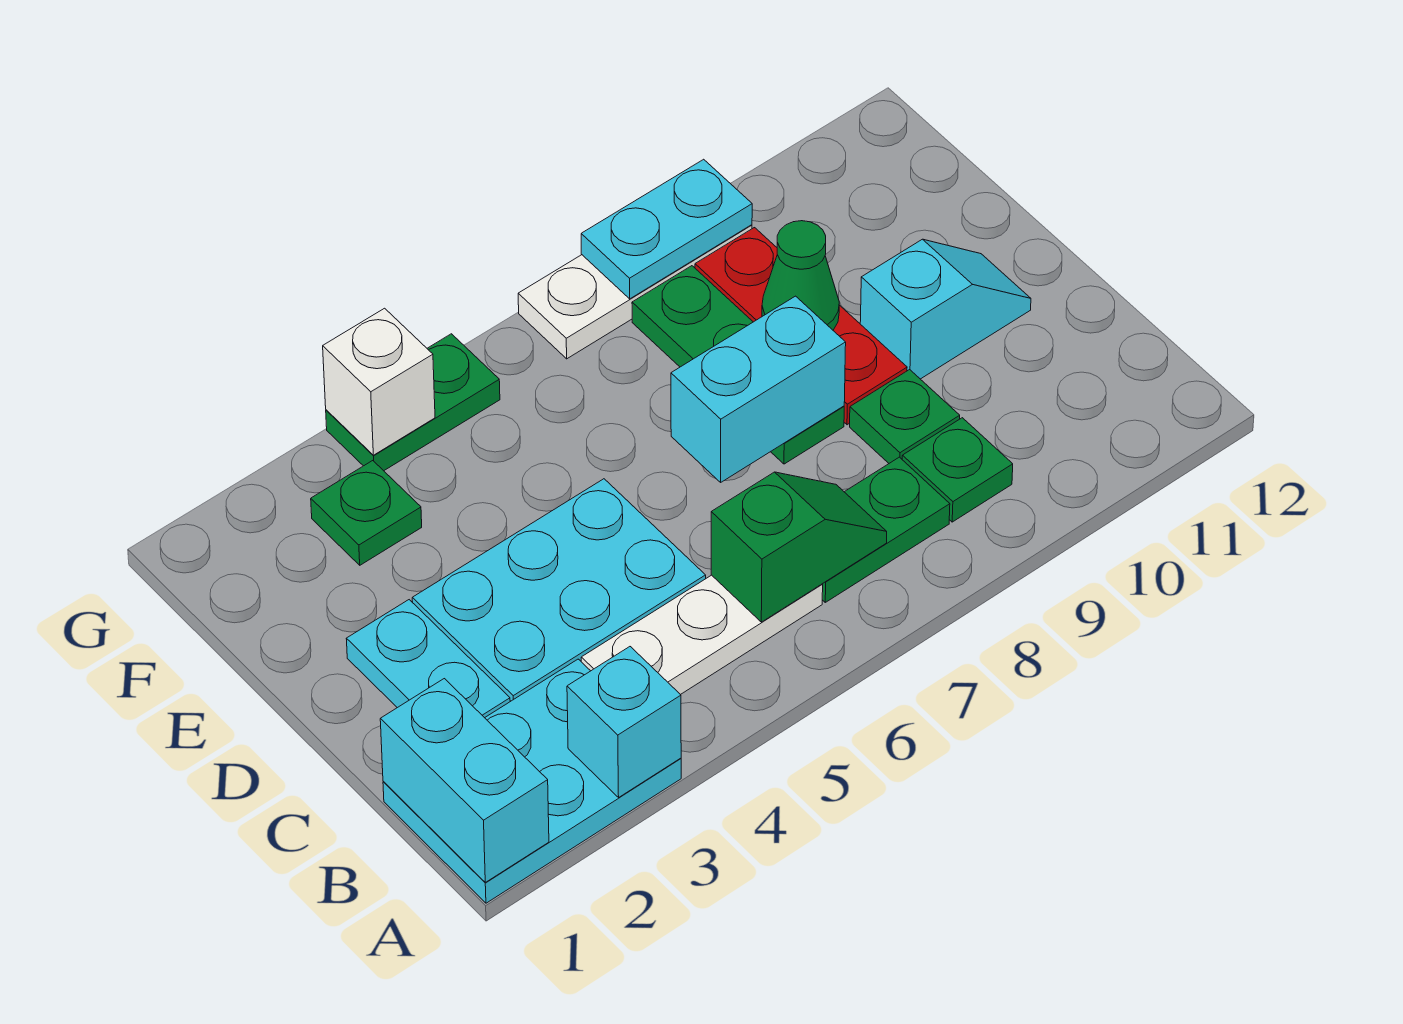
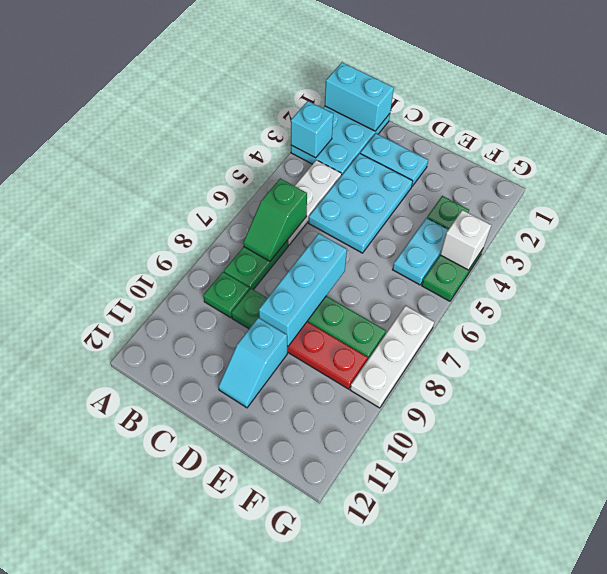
cyan 1x2 brick [671,296,846,482] -> cyan 1x3 brick [259,233,347,346]
green 1x1 cone [762,221,839,330] -> none
cyan 1x2 plate [581,159,752,299] -> cyan 1x2 plate moved to [393,218,448,285]

